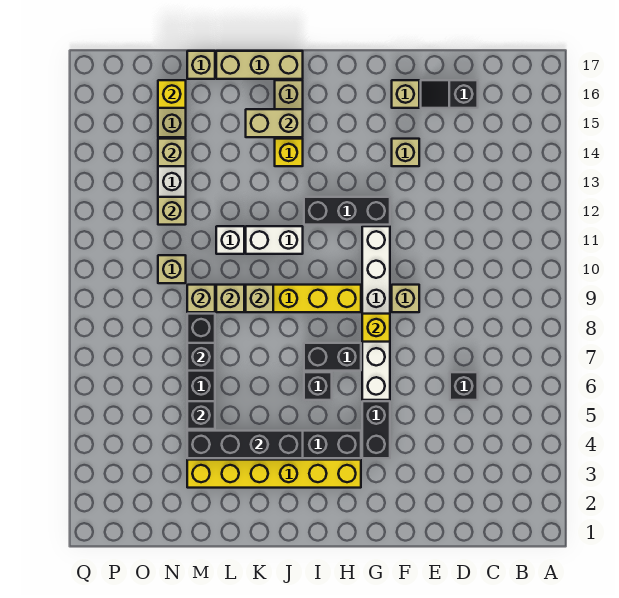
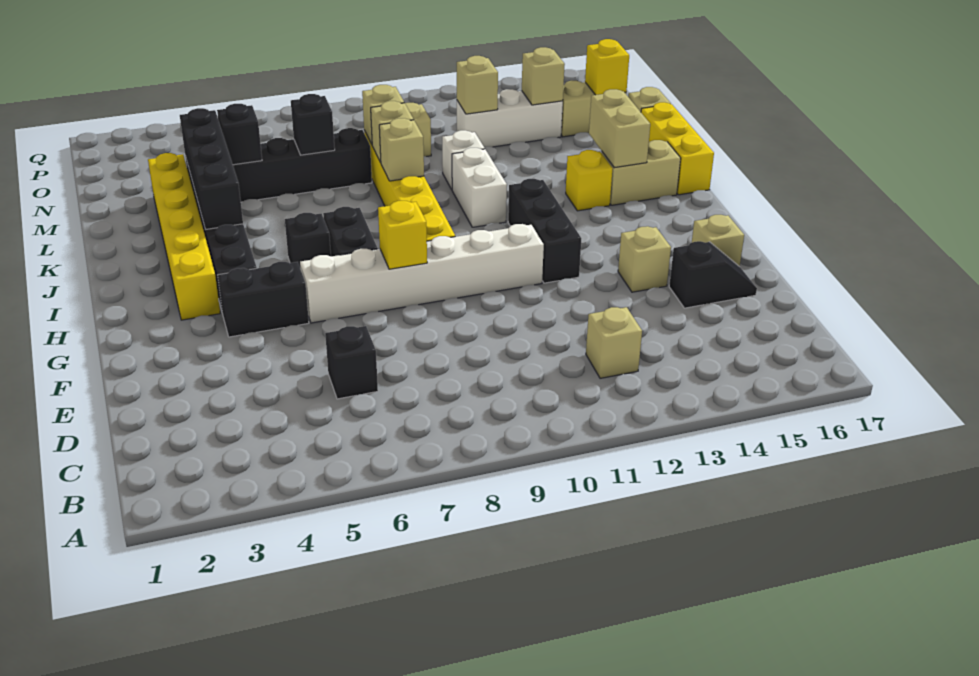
black 1x2 slope [421,80,478,108] -> black 1x2 slope turned to [669,241,757,308]
tan 1x1 brick [392,285,419,312] -> tan 1x1 brick moved to [586,307,642,378]
tan 1x3 brick [216,51,303,79] -> yellow 1x3 brick [641,102,714,195]

